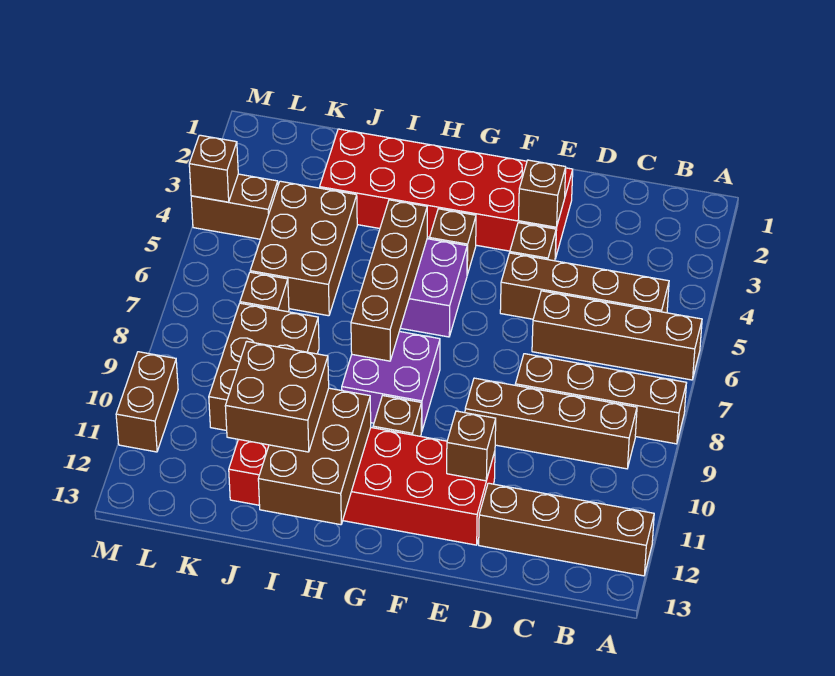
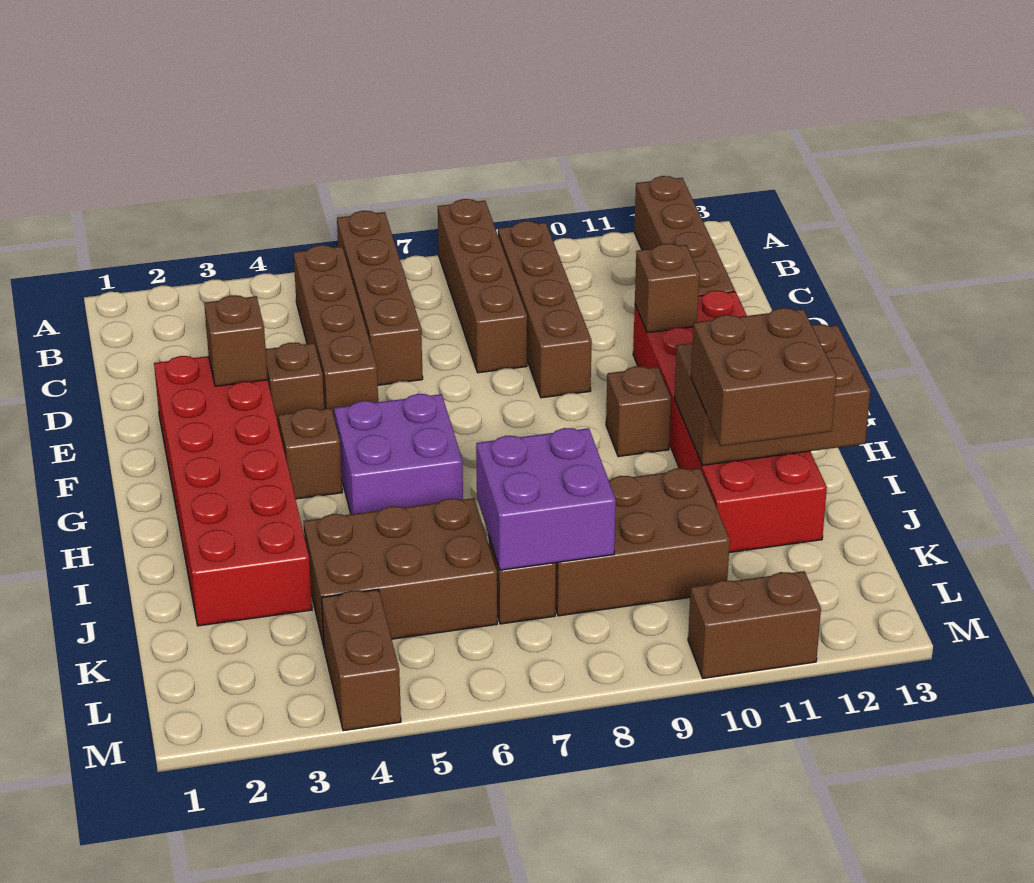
purple 2x2 brick [342,331,440,432] -> purple 2x2 brick moved to [476,428,616,570]
brown 1x4 brick [351,200,427,361] -> none
brown 1x1 brick [189,135,238,202] -> none

